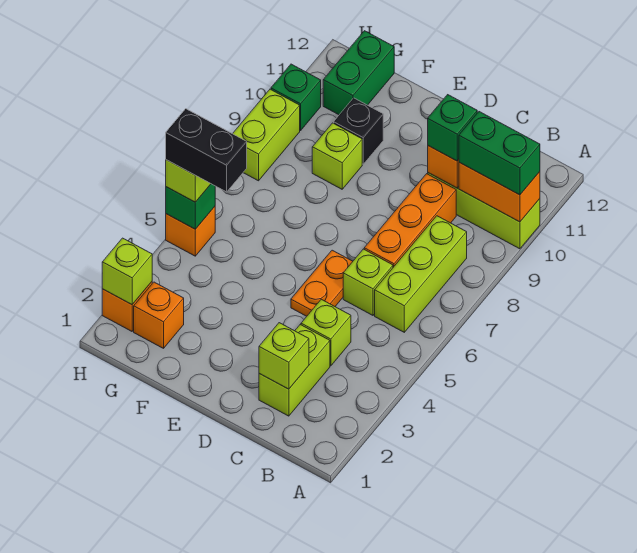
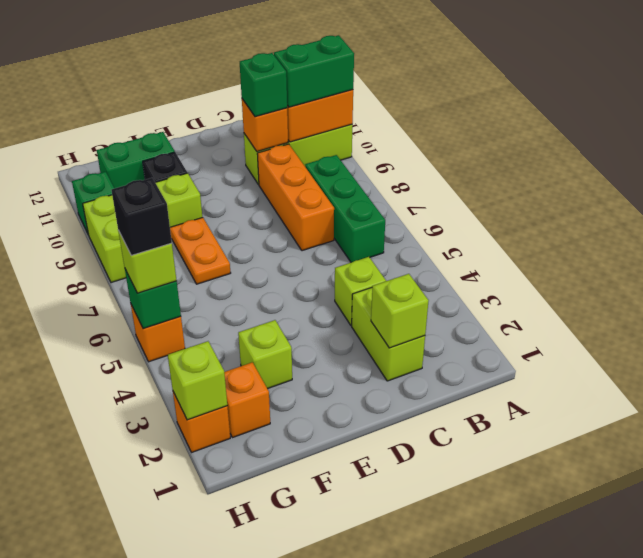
lime 1x3 brick [375,216,467,332] -> green 1x3 brick [305,155,385,262]
lime 1x1 brick [343,249,393,315] -> lime 1x1 brick moved to [238,320,292,389]
orange 1x2 plate [291,250,353,316] -> orange 1x2 plate moved to [170,217,231,284]
black 1x2 brick [166,109,247,192] -> black 1x1 brick [112,178,172,256]
green 1x2 brick [323,31,394,115] -> green 1x2 brick turned to [97,132,175,188]

